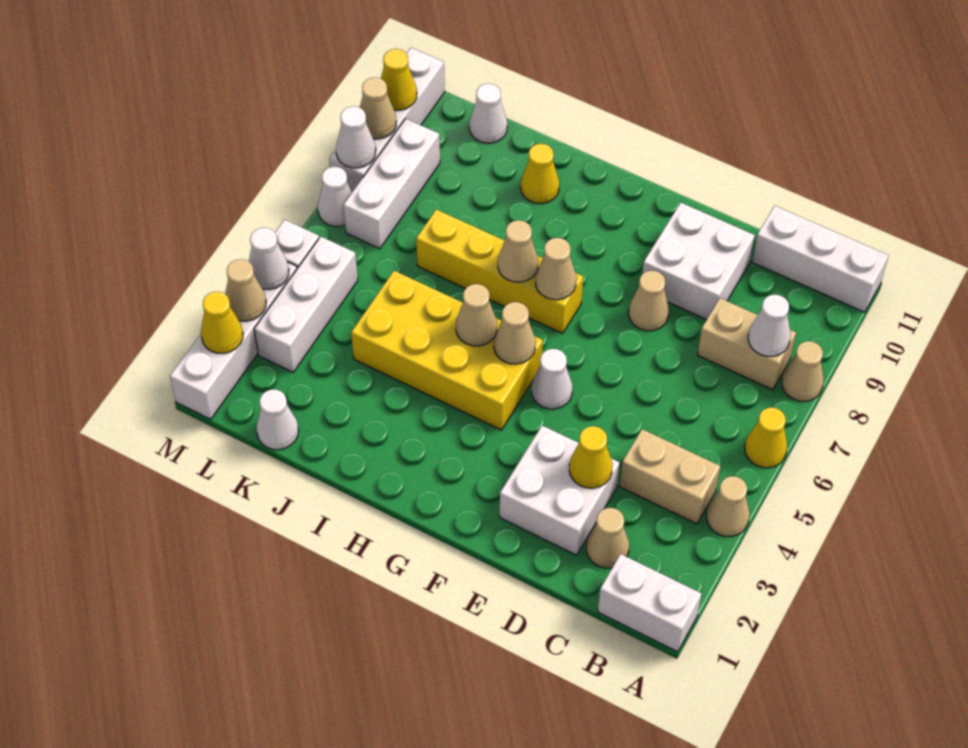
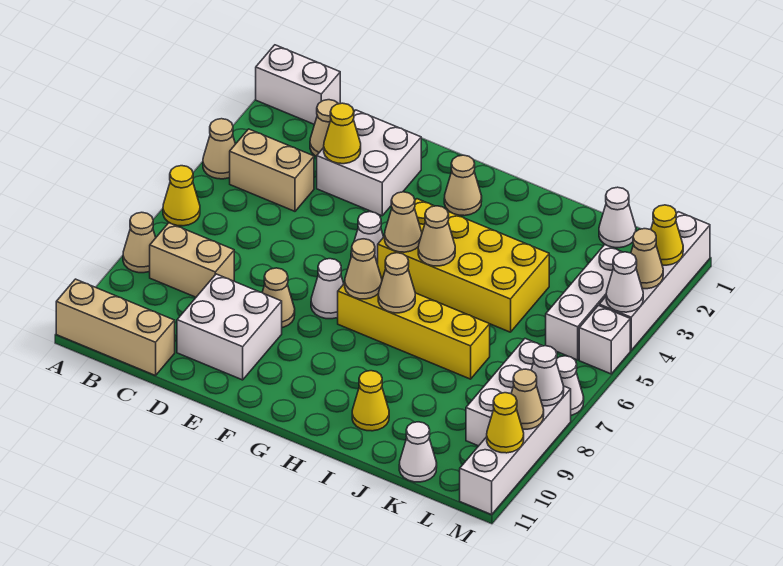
white 1x3 brick [752,206,889,312] -> tan 1x3 brick [56,279,175,376]
white 1x1 cone [748,295,791,356] -> white 1x1 cone moved to [311,259,344,319]
none -> tan 1x1 cone [444,155,482,216]

